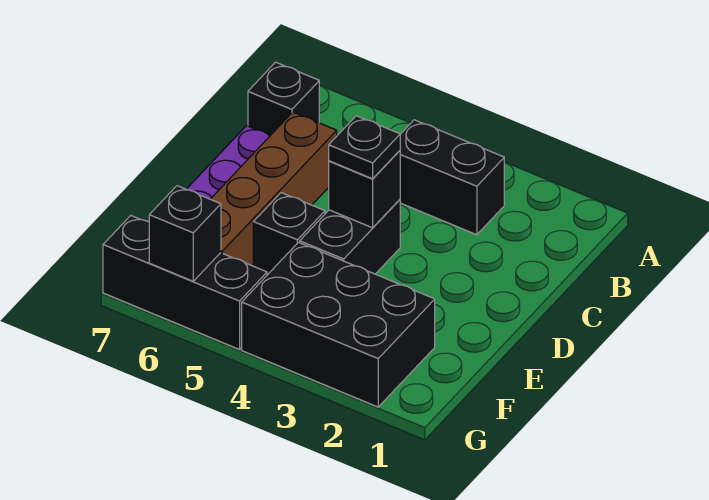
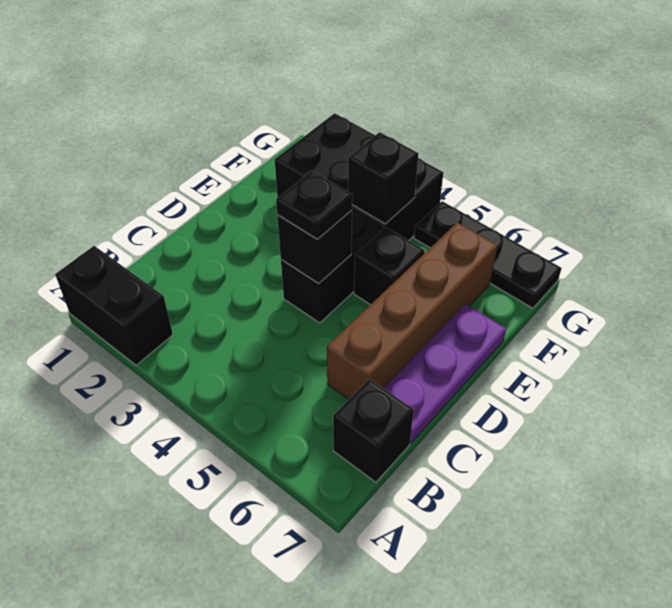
black 1x2 brick [400,120,504,235] -> black 1x2 brick moved to [55,246,173,365]
black 1x3 brick [103,216,267,350] -> black 1x3 plate [414,201,562,308]
black 1x1 brick [149,186,221,281] -> black 1x1 brick moved to [348,132,418,224]

